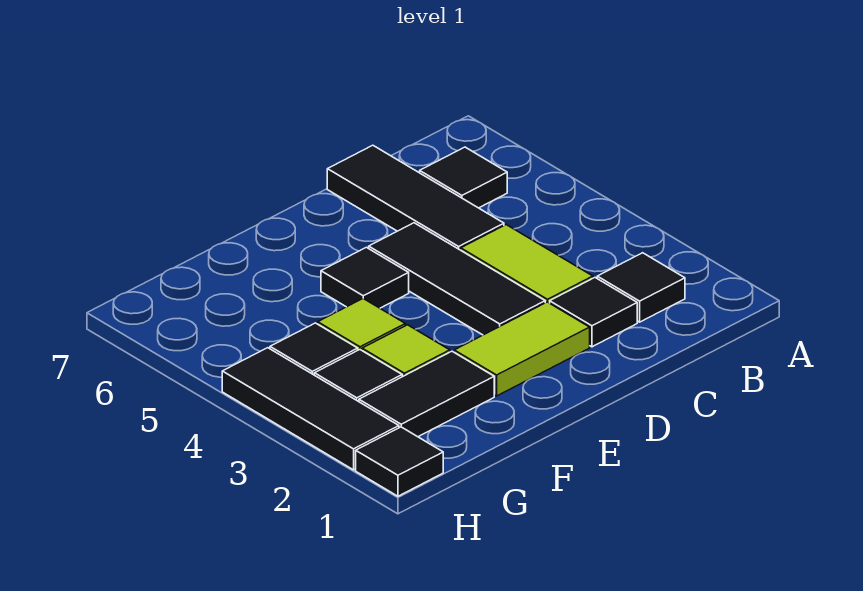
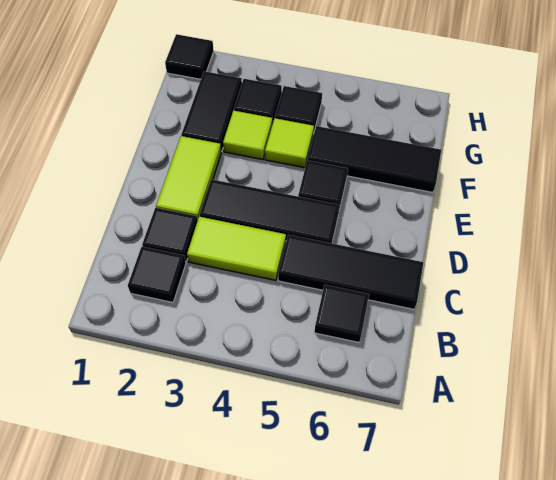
black 1x3 tile [222,348,399,470] -> black 1x3 tile moved to [308,126,441,192]

